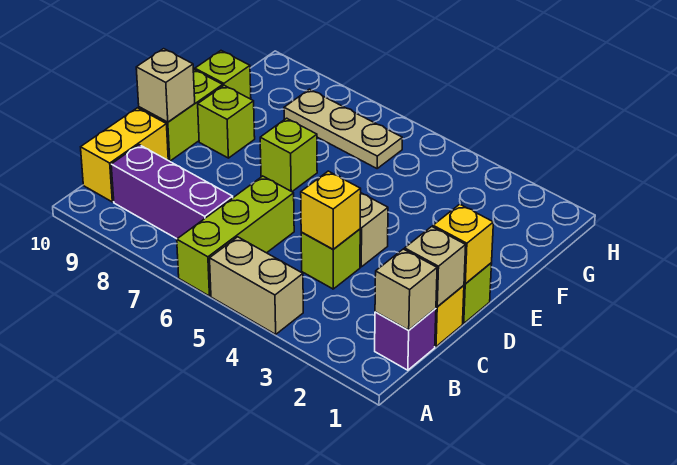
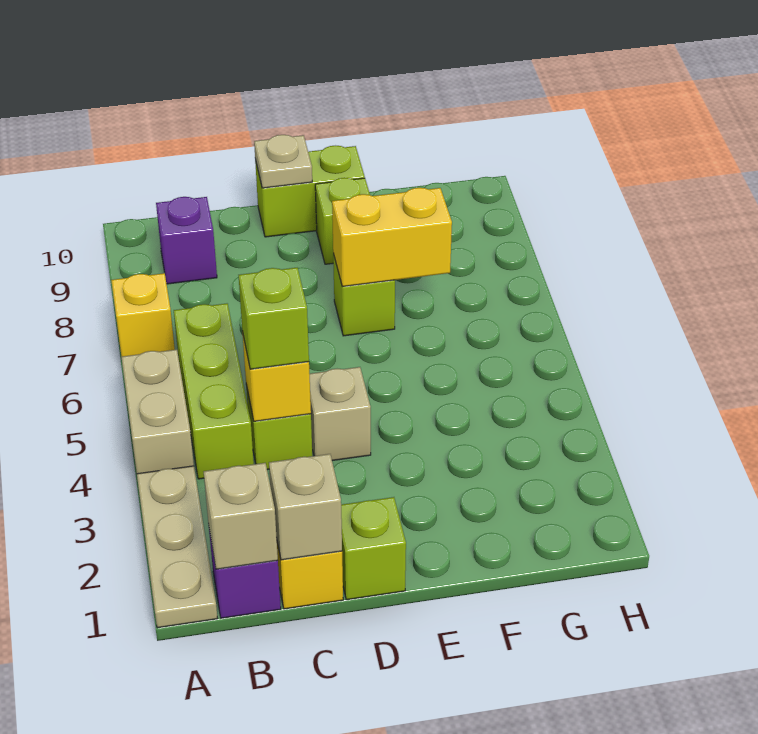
lime 1x3 brick [177,176,294,296] -> lime 1x3 brick turned to [174,304,254,479]
purple 1x3 brick [111,145,233,239] -> purple 1x1 brick [156,197,217,284]
yellow 1x2 brick [81,108,168,202] -> yellow 1x2 brick moved to [332,188,452,287]
yellow 1x1 brick [433,204,493,284] -> yellow 1x1 brick moved to [111,273,175,357]
tan 1x1 brick [136,49,195,122] -> tan 1x1 plate [254,135,312,188]
lime 1x1 brick [195,51,251,99] -> lime 1x1 brick moved to [239,268,309,369]
tan 1x3 plate [284,89,402,168] -> tan 1x3 plate moved to [137,466,218,628]

